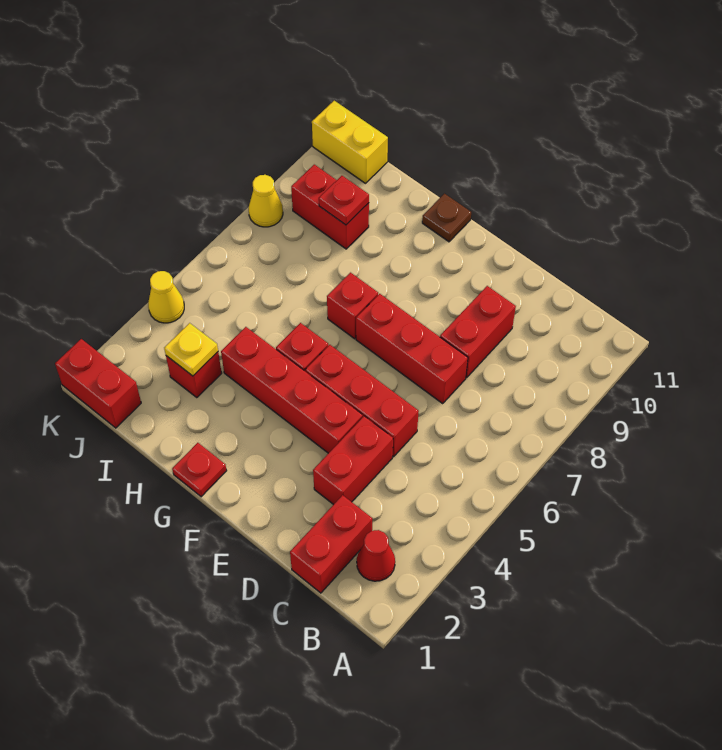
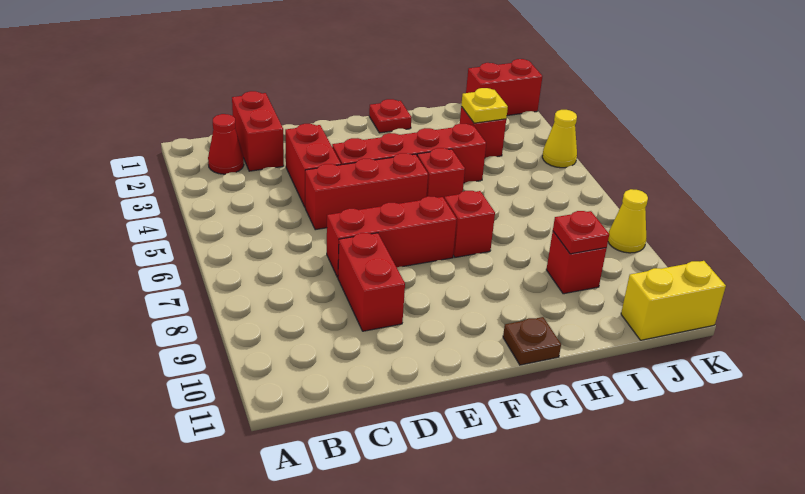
red 1x2 brick [291,165,369,249] -> red 1x1 brick [546,232,607,294]

